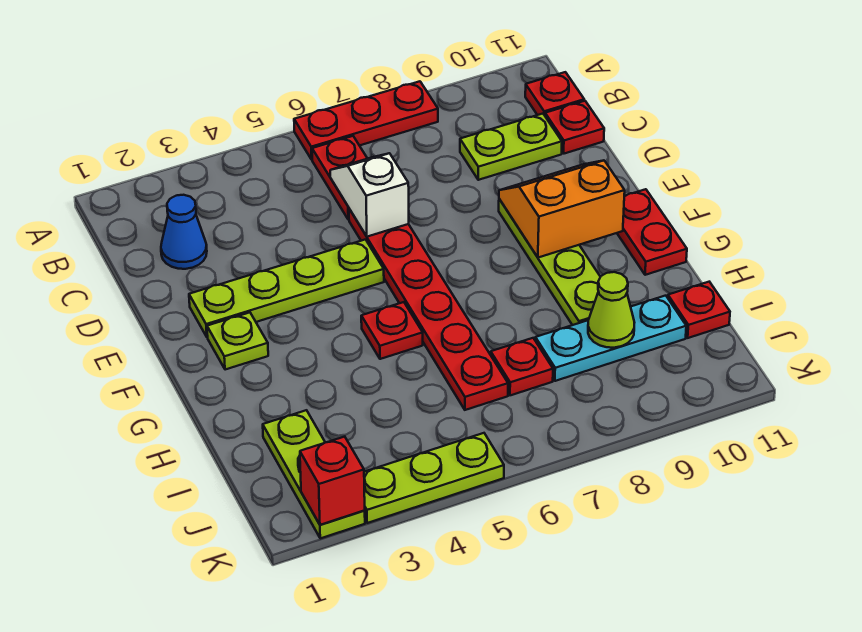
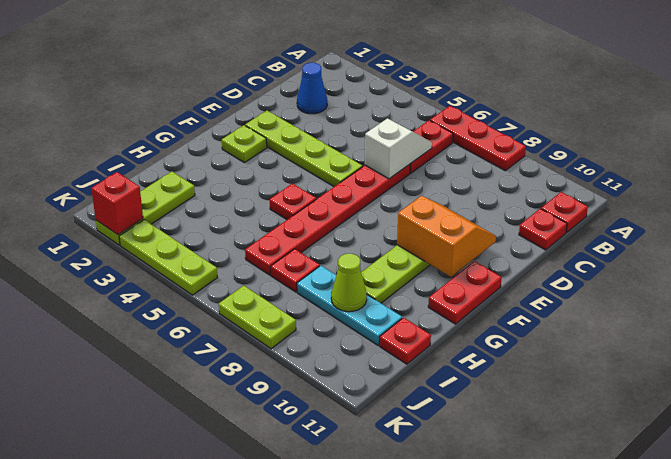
lime 1x2 plate [460,114,562,180] -> lime 1x2 plate moved to [219,286,296,349]

